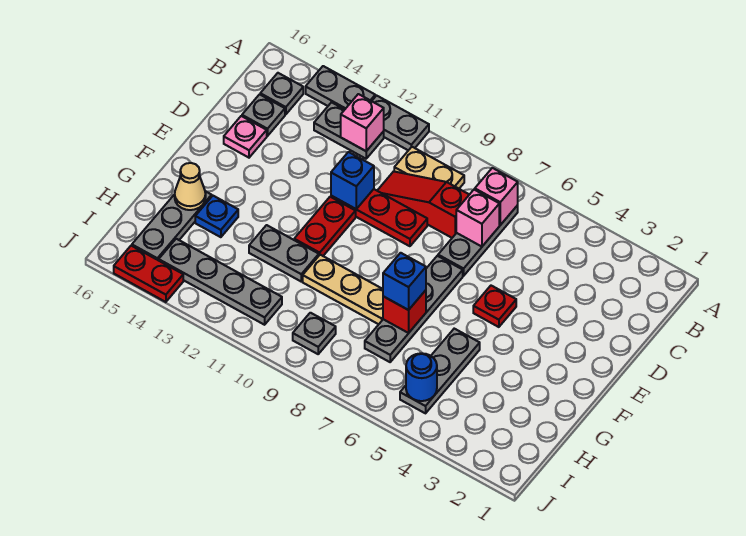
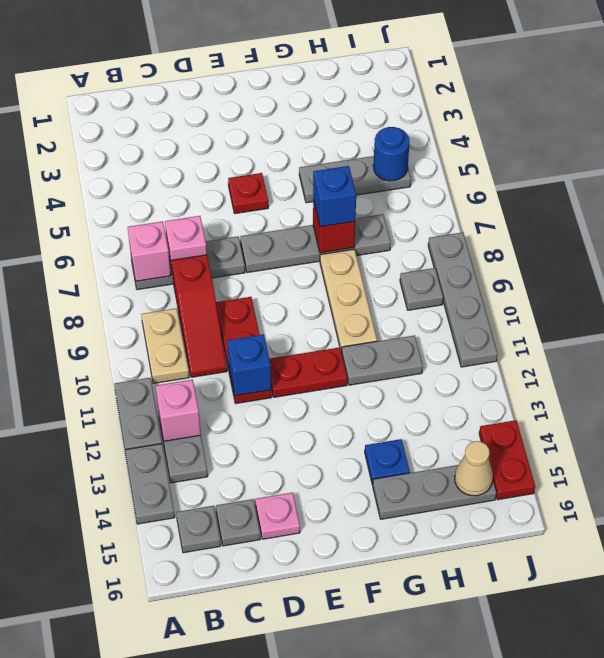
grey 1x2 plate [249,225,319,281] -> grey 1x2 plate turned to [342,335,423,385]
tan 1x1 cone [175,163,206,210] -> tan 1x1 cone moved to [455,441,493,496]
grey 1x4 plate [159,239,282,325] -> grey 1x4 plate moved to [428,232,498,367]

